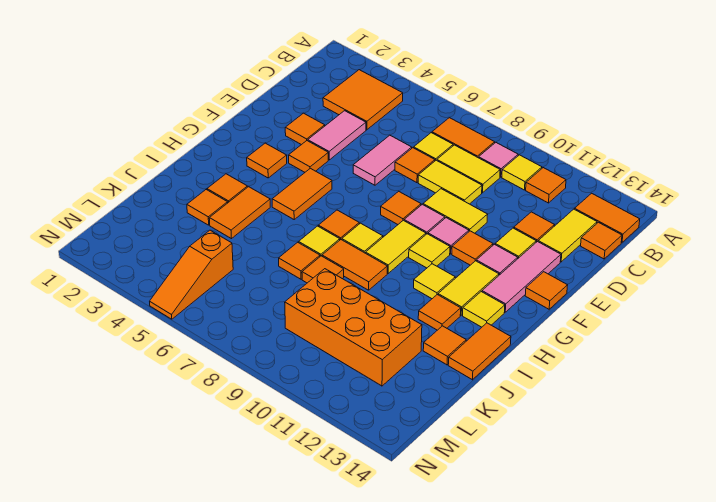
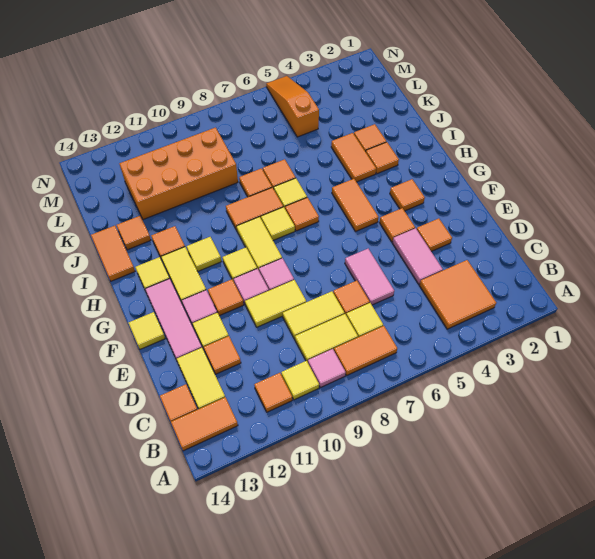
orange 1x1 tile [381,191,421,224] -> none
orange 1x1 tile [525,272,568,309] -> yellow 1x1 tile [129,312,165,349]

